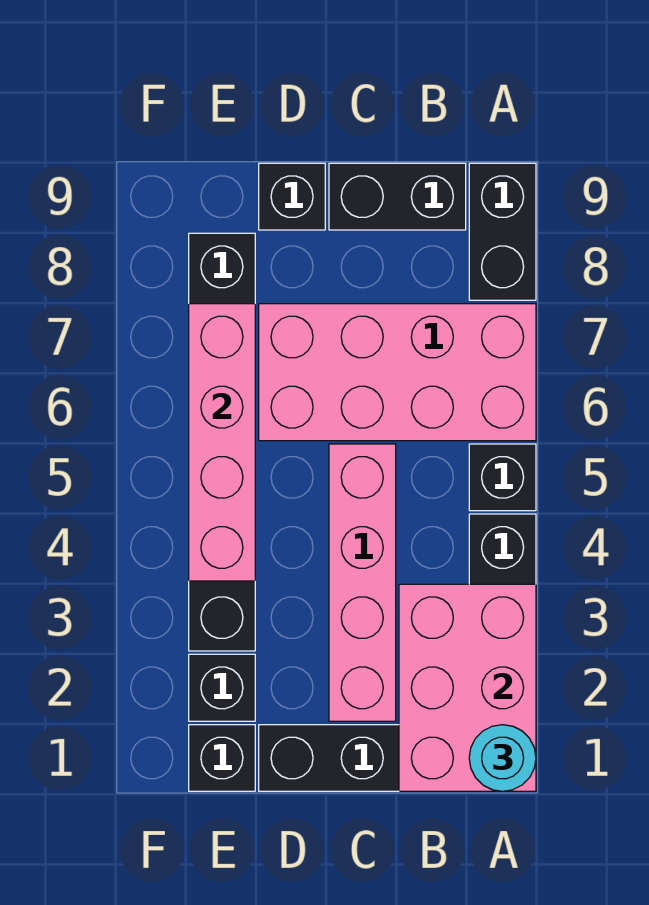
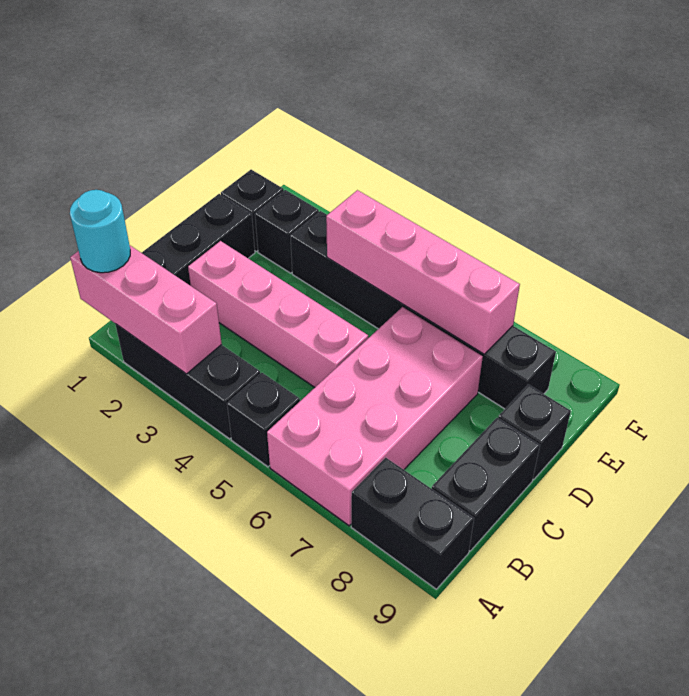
pink 2x3 brick [399,584,536,791] -> pink 1x3 brick [70,246,222,374]

